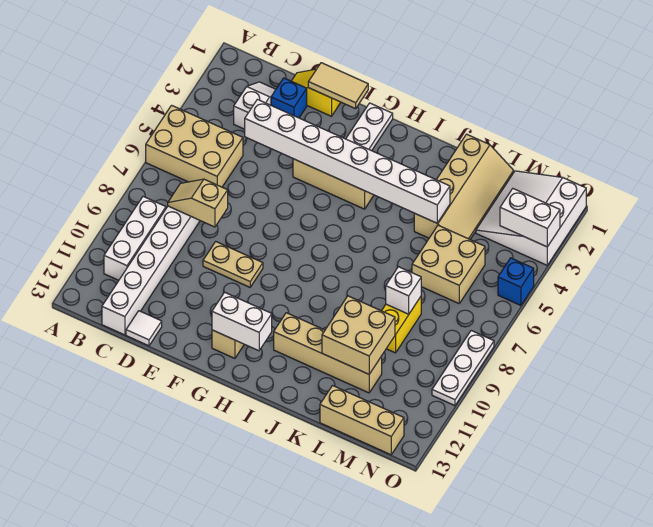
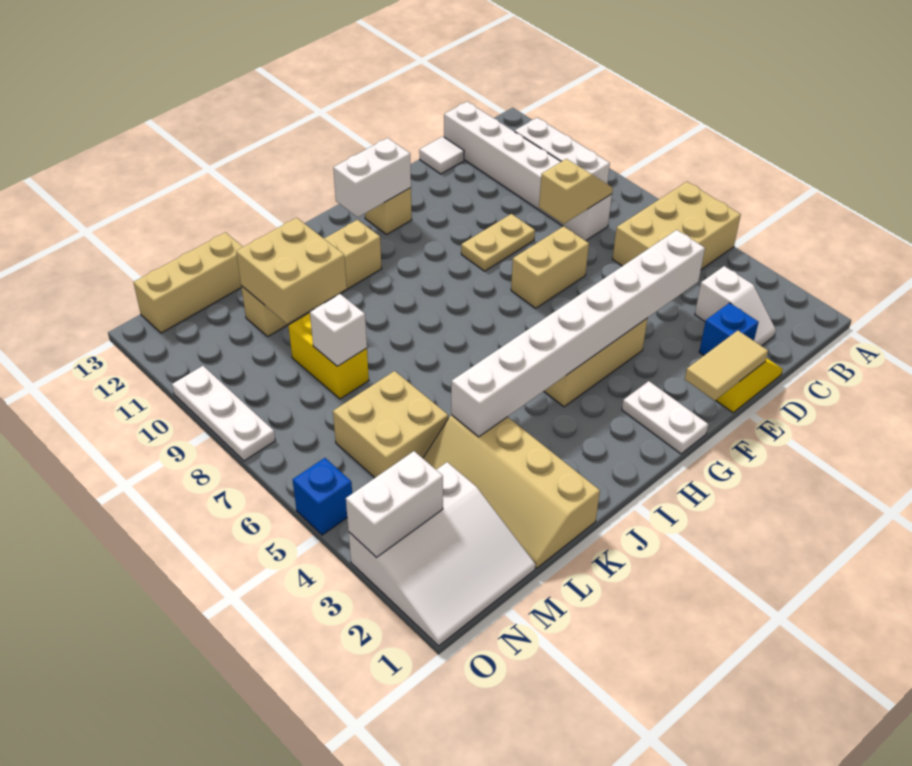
none -> tan 1x2 brick [511,226,589,308]
white 3x3 slope [476,171,586,265] -> white 3x3 slope turned to [349,462,536,646]

